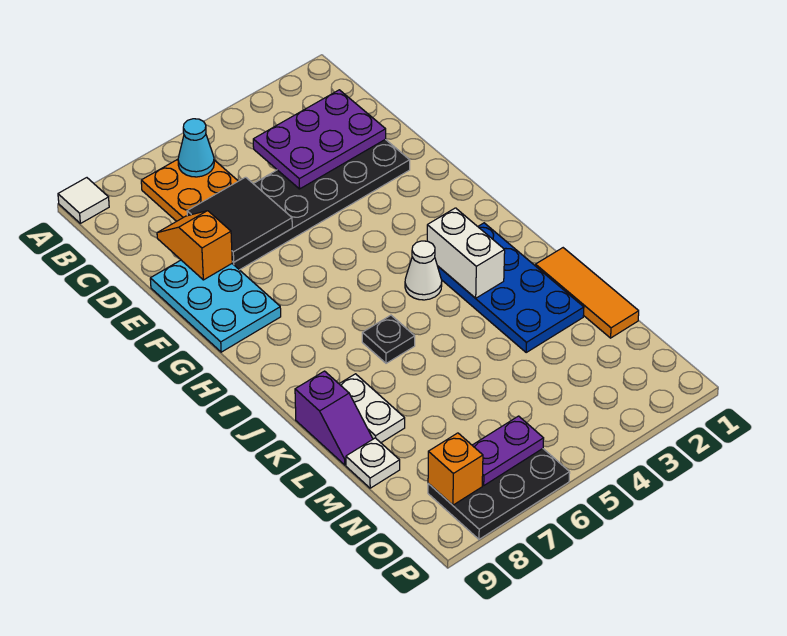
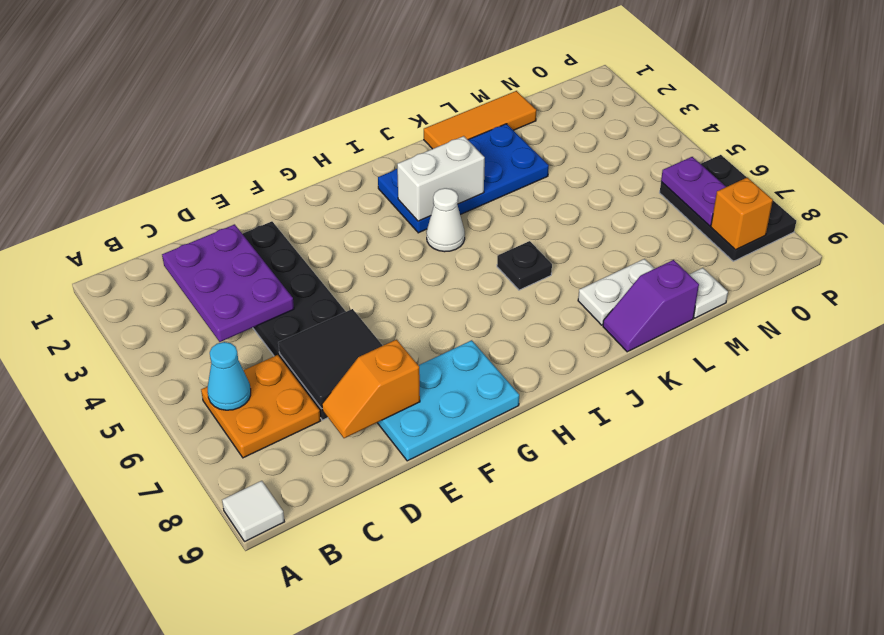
purple 1x2 slope [295,371,373,465] -> purple 1x2 slope turned to [603,260,699,352]

